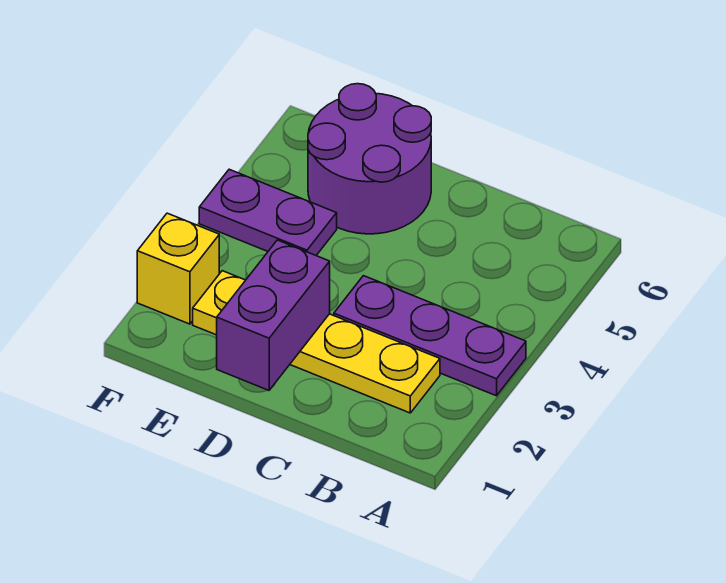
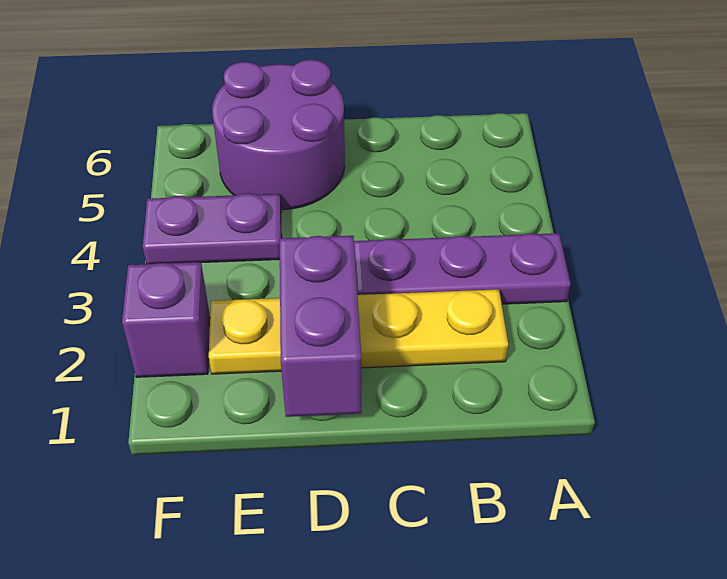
yellow 1x1 brick [137,213,219,324] -> purple 1x1 brick [122,262,210,377]

